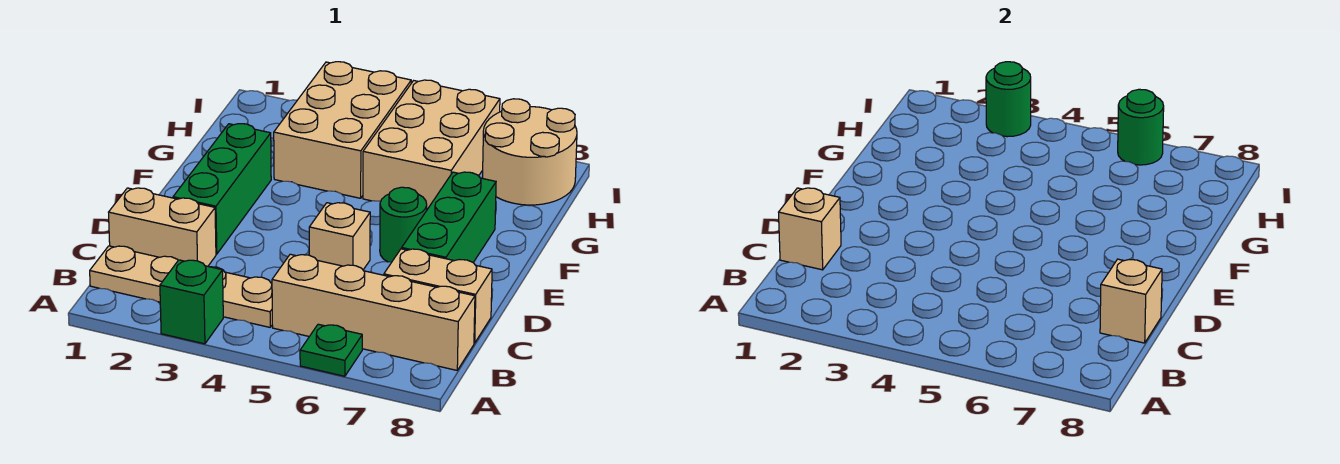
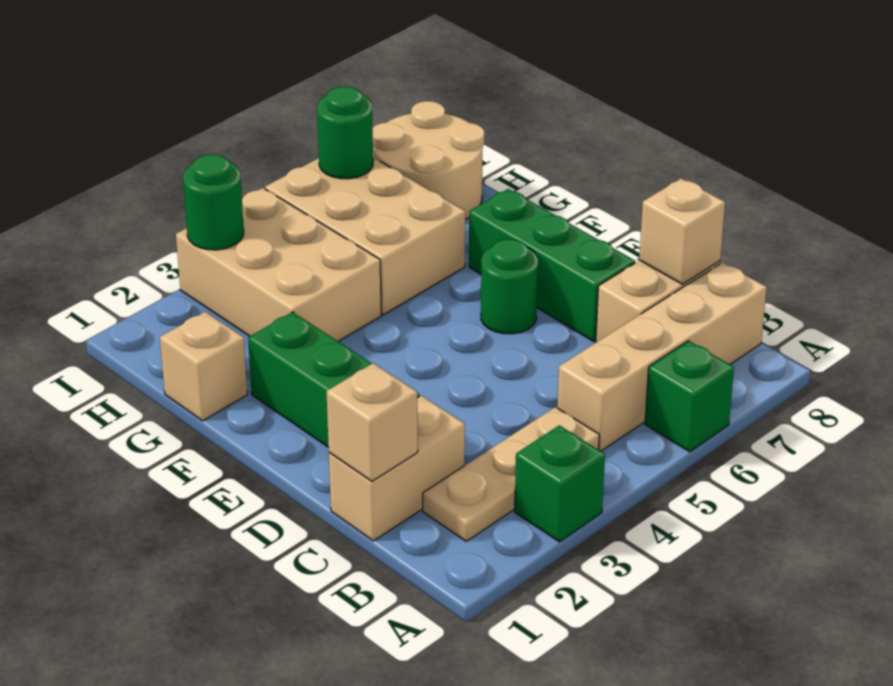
green 1x1 plate [300,324,362,376] -> green 1x1 brick [645,341,734,452]
tan 1x4 plate [90,246,272,327] -> tan 1x3 plate [423,407,599,541]
tan 1x1 brick [309,203,370,270] -> tan 1x1 brick moved to [160,312,247,421]

